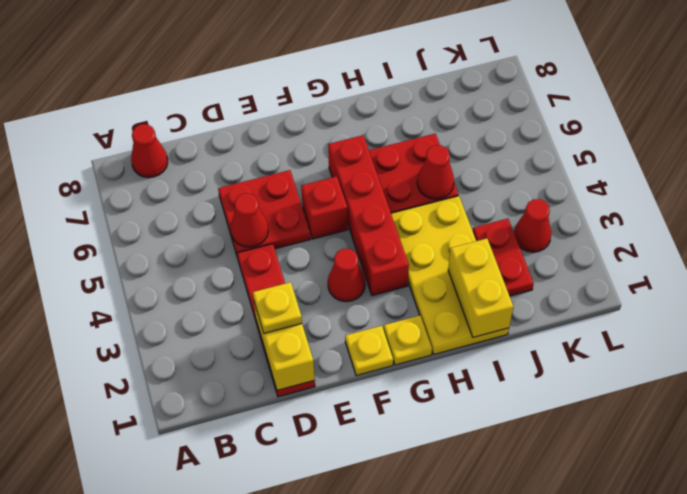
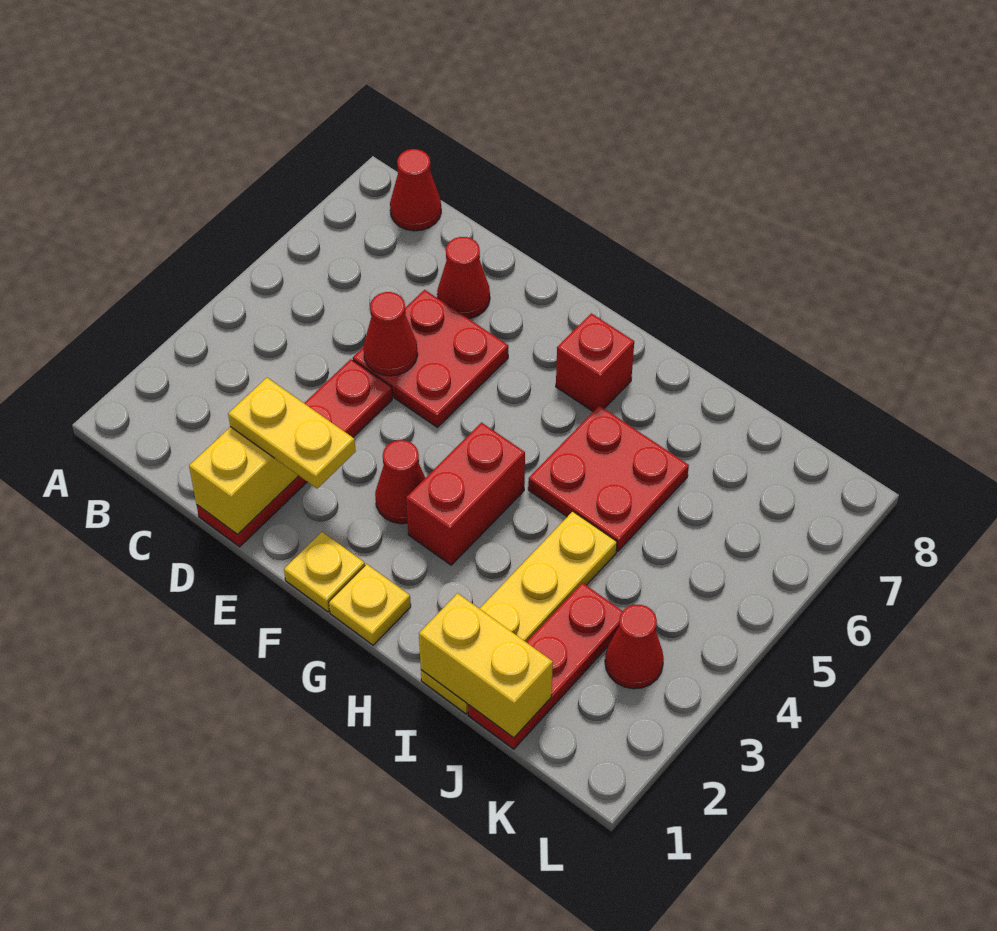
yellow 1x1 plate [253,282,302,333] -> yellow 1x2 plate [228,378,356,488]
red 1x1 brick [301,176,348,239] -> red 1x1 brick moved to [556,313,634,411]
red 1x4 brick [328,135,409,296] -> red 1x2 brick [406,423,525,565]
yellow 2x4 plate [391,196,509,354] -> yellow 1x4 plate [421,511,617,714]
yellow 1x2 brick [448,239,513,337] -> yellow 1x2 brick turned to [419,593,553,738]
red 1x1 cone [417,145,454,199] -> red 1x1 cone moved to [437,237,490,319]
red 1x2 plate [473,219,534,296] -> red 1x3 plate [468,583,622,749]

